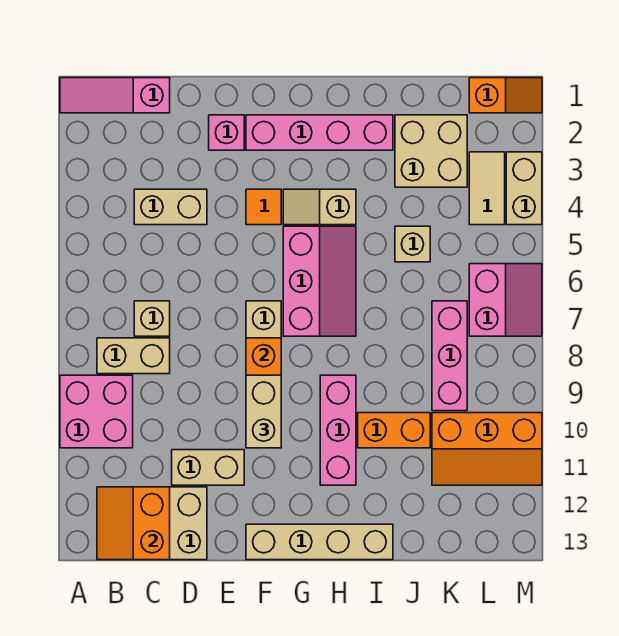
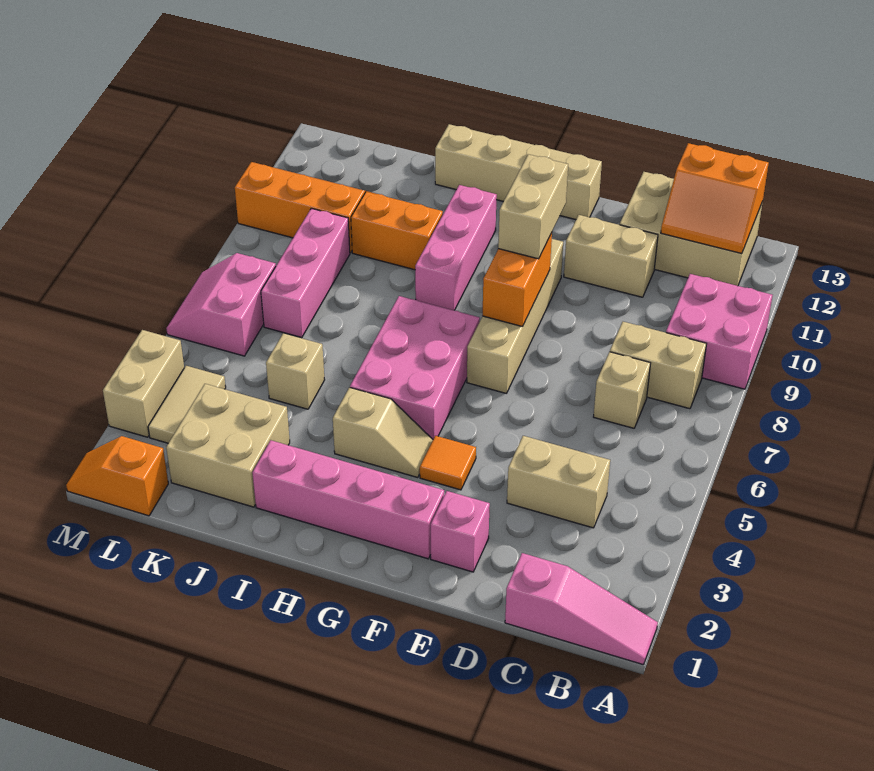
orange 2x2 slope [97,487,170,560] -> orange 2x2 slope turned to [661,143,769,254]
pink 2x3 slope [283,226,356,336] -> pink 2x3 brick [350,296,480,439]

